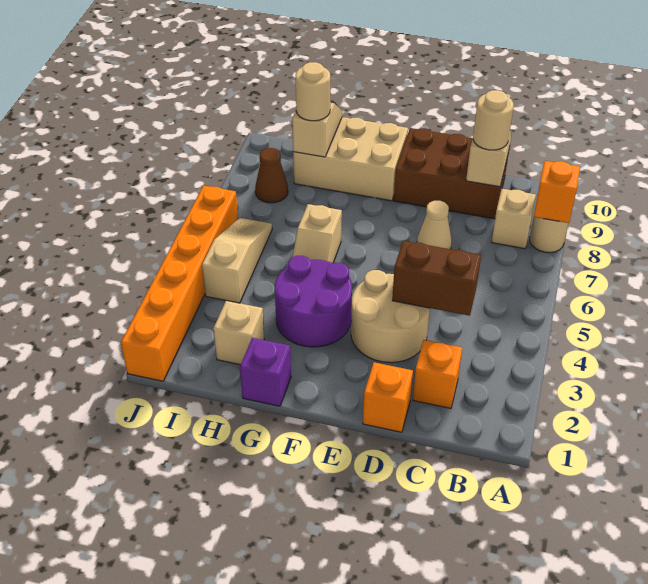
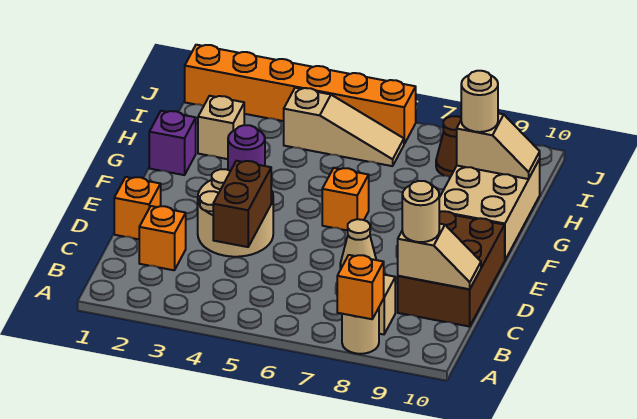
purple 2x2 round brick [275,256,352,347] -> purple 1x1 round brick [228,125,265,171]
none -> orange 1x1 brick [322,168,369,231]
tan 1x2 slope [293,204,342,263] -> none

